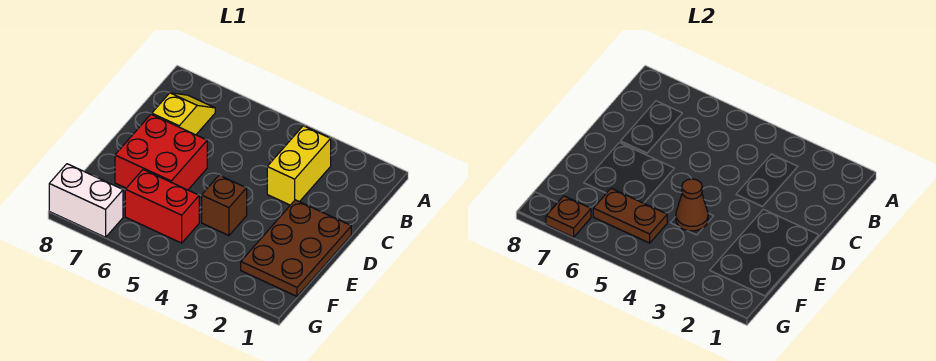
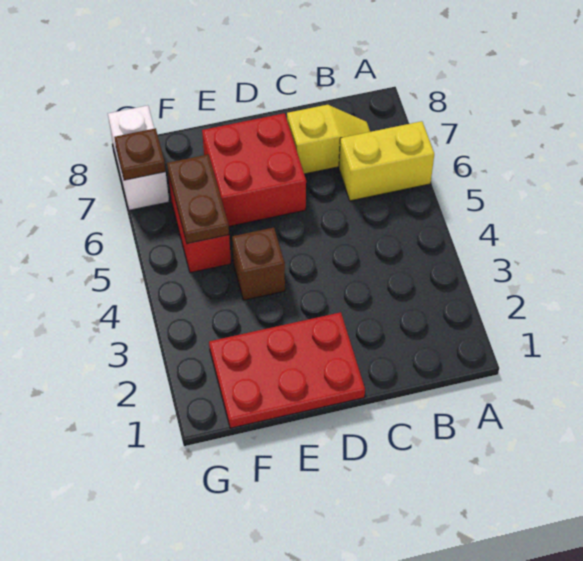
yellow 1x2 brick [267,126,331,205] -> yellow 1x2 brick moved to [339,121,434,201]
brown 2x3 plate [241,200,351,296] -> red 2x3 plate [209,312,365,428]
brown 1x1 cone [676,179,708,231] -> none

